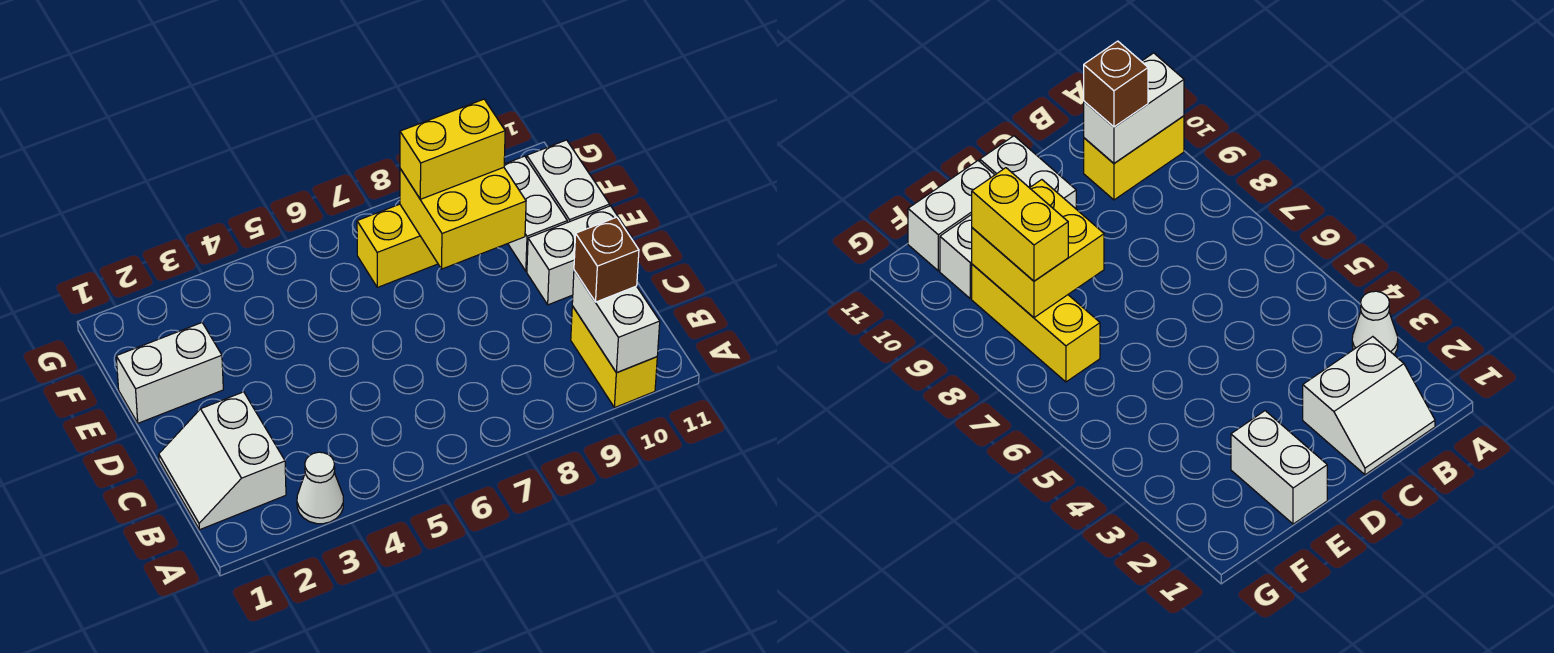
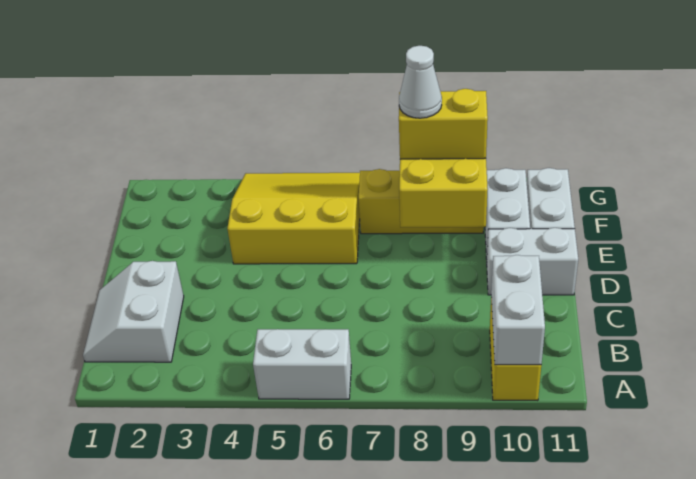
white 1x1 cone [297,452,343,524] -> white 1x1 cone moved to [399,46,442,118]
brown 1x1 brick [574,217,639,302] -> none
white 1x2 brick [116,323,223,423] -> white 1x2 brick moved to [253,329,351,399]
none -> yellow 3x3 slope [227,173,360,264]

